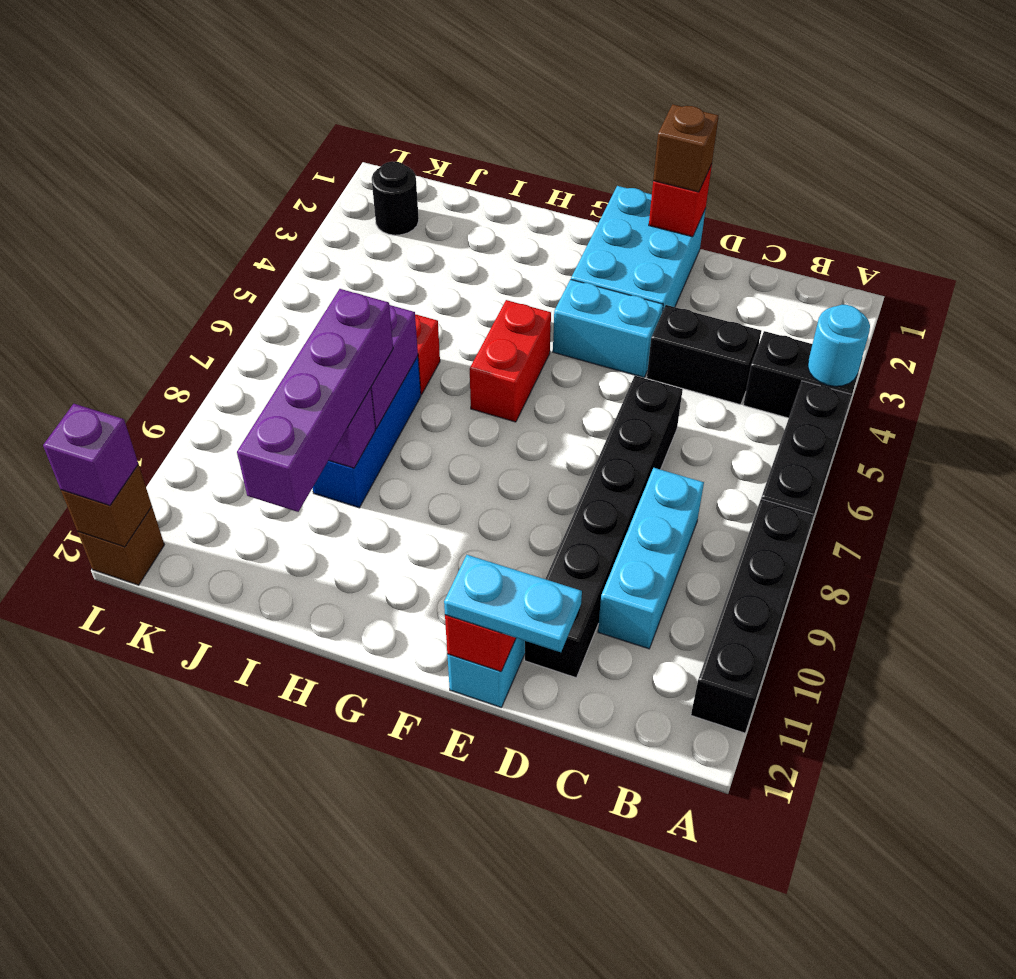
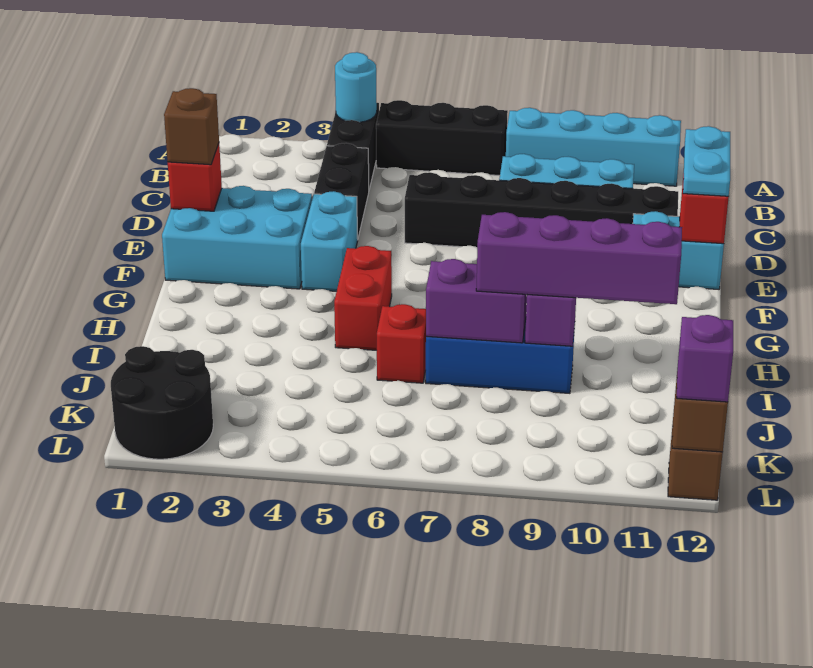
black 1x4 brick [691,499,813,733] -> cyan 1x4 brick [506,108,681,186]
red 1x2 brick [470,300,551,422] -> red 1x2 brick turned to [334,246,392,350]
black 1x1 round brick [372,161,419,235] -> black 2x2 round brick [111,346,213,459]

